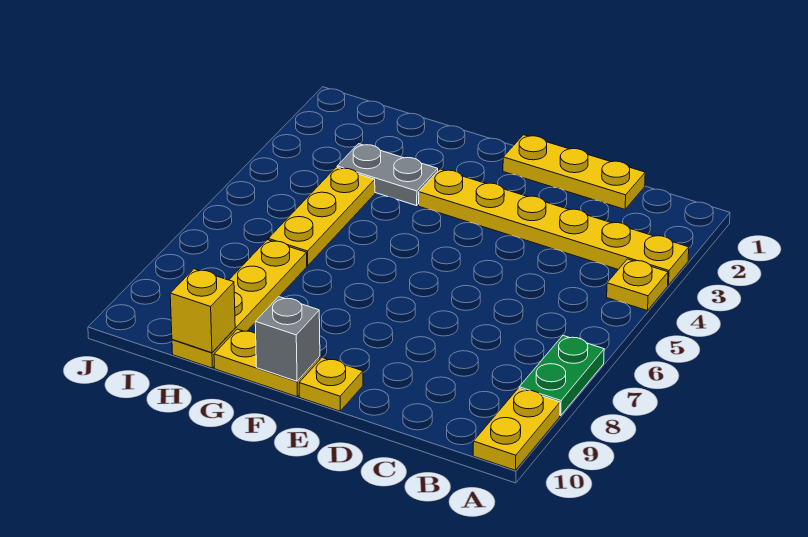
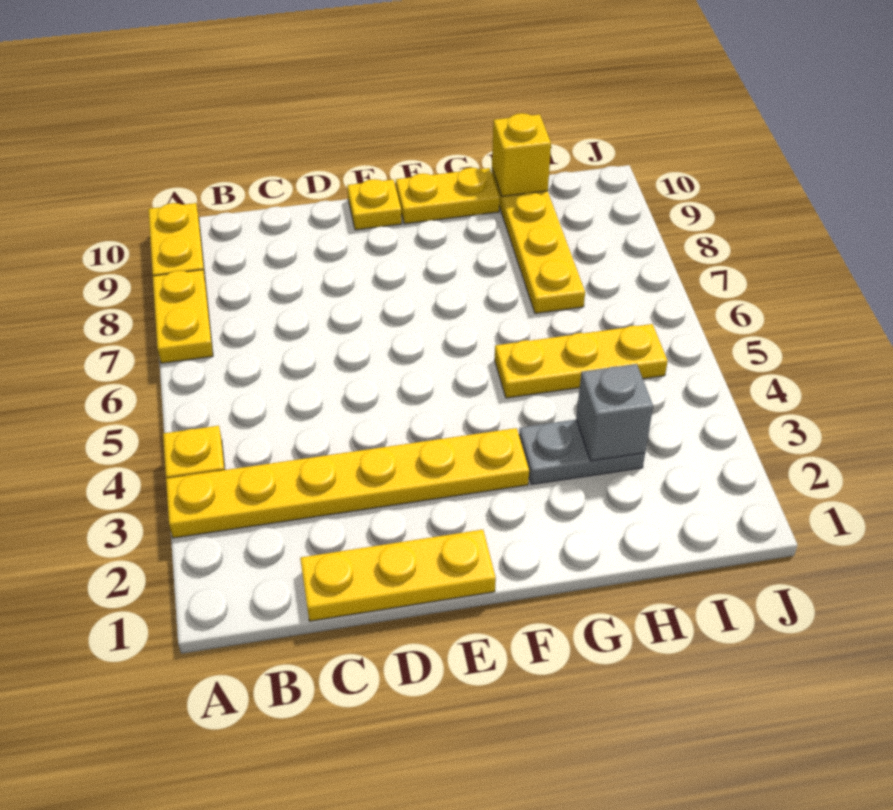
green 1x2 plate [519,336,604,416] -> yellow 1x2 plate [153,270,213,363]
grey 1x1 brick [255,297,320,381] -> grey 1x1 brick moved to [576,364,653,461]
yellow 1x3 plate [268,167,375,266] -> yellow 1x3 plate turned to [495,324,668,398]

